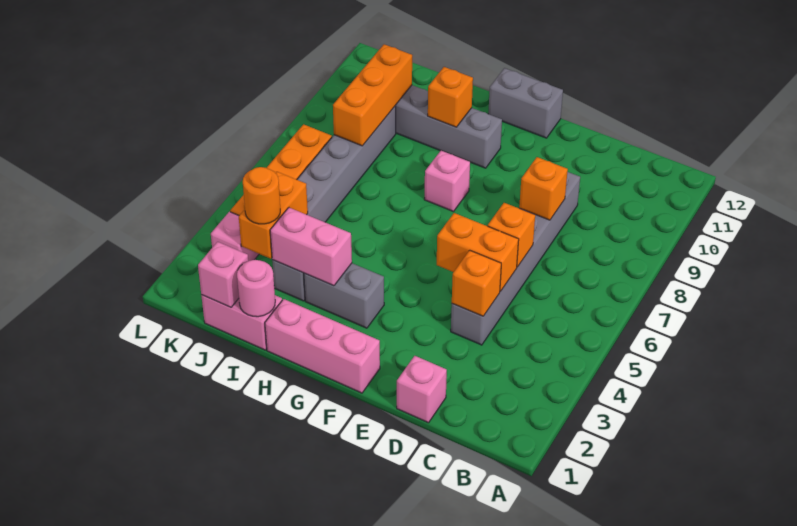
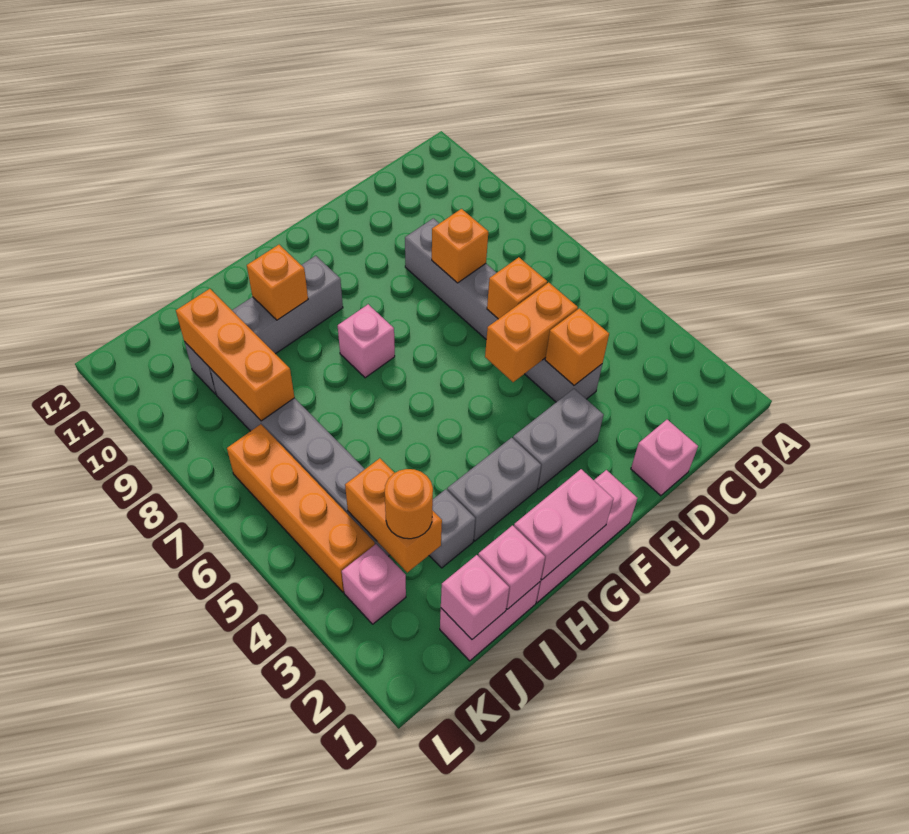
grey 1x2 brick [488,68,563,138] -> grey 1x2 brick moved to [513,389,604,489]
pink 1x2 brick [270,208,352,286] -> pink 1x2 brick moved to [514,469,614,580]
pink 1x1 round brick [237,260,275,317] -> pink 1x1 brick [478,525,545,609]

